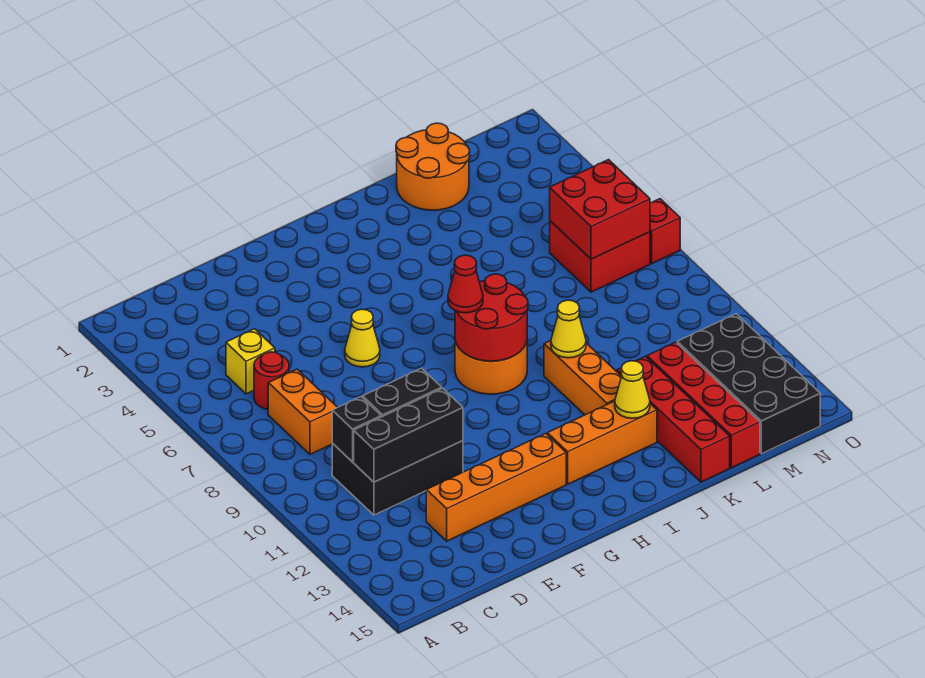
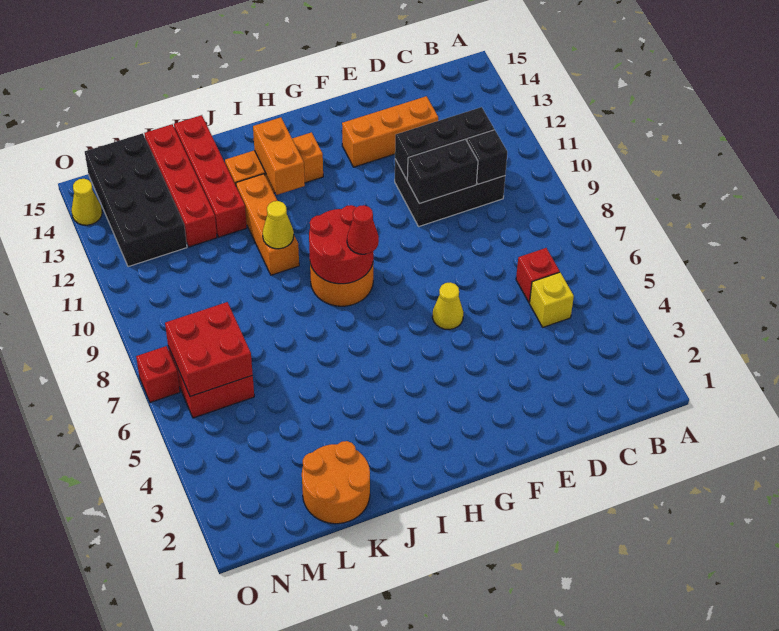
red 1x1 round brick [254,352,289,409] -> red 1x1 brick [516,248,560,303]
orange 1x2 brick [268,369,337,454] -> orange 1x2 brick moved to [253,117,305,195]
orange 1x4 brick [426,434,566,541] -> orange 1x3 brick [342,96,438,167]
yellow 1x1 cone [615,361,650,418] -> yellow 1x1 cone moved to [71,179,102,225]

